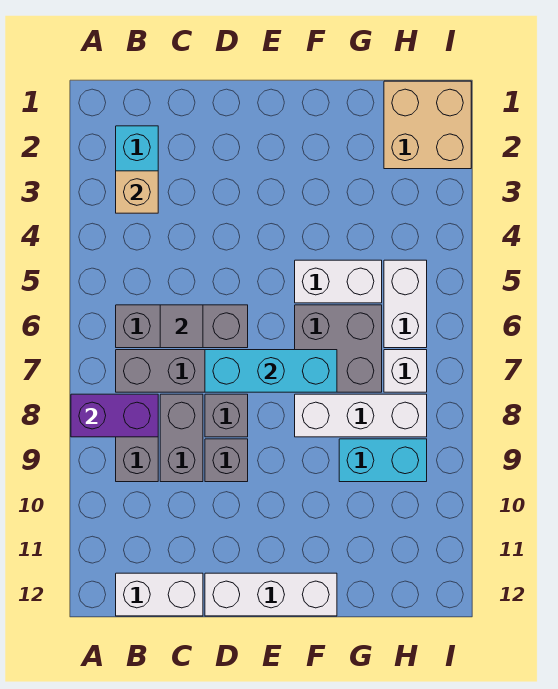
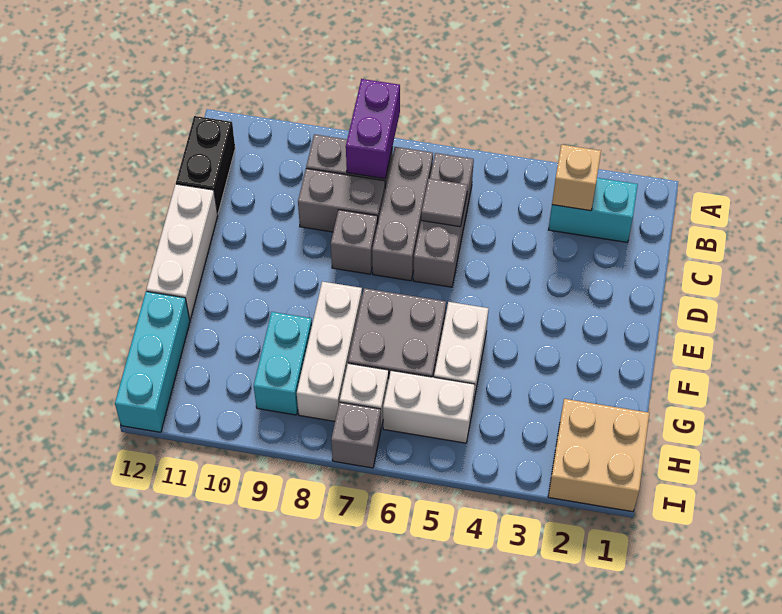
white 1x2 brick [116,573,203,616] -> black 1x2 brick [176,116,235,214]
cyan 1x3 brick [205,350,337,392] -> cyan 1x3 brick moved to [115,291,190,432]
grey 1x1 brick [205,439,248,482] -> grey 1x1 brick moved to [331,402,381,468]

